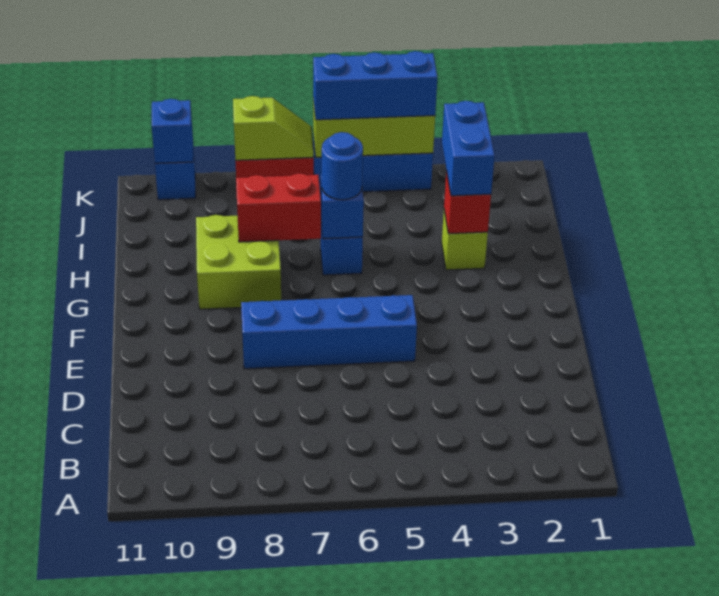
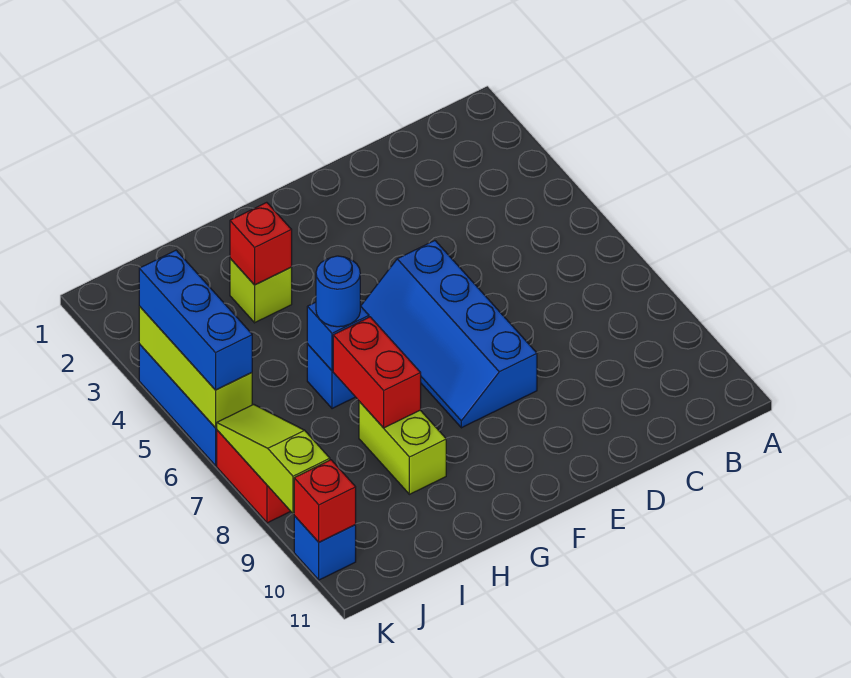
lime 2x2 brick [196,215,281,309] -> lime 1x2 brick [359,402,446,494]
blue 1x2 brick [442,101,495,196] -> none
lime 1x2 slope [233,96,314,160] -> lime 1x3 slope [217,404,330,514]
blue 1x1 brick [152,99,193,163] -> red 1x1 brick [294,460,356,542]

